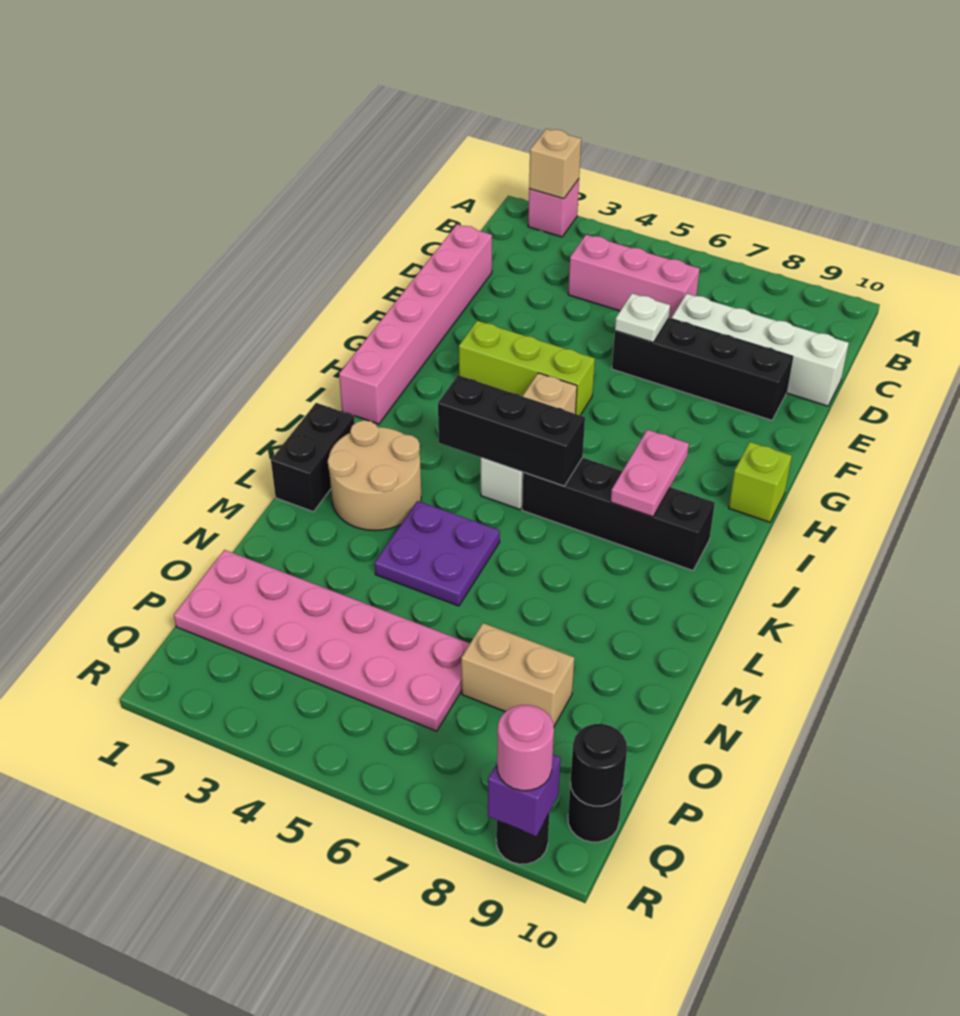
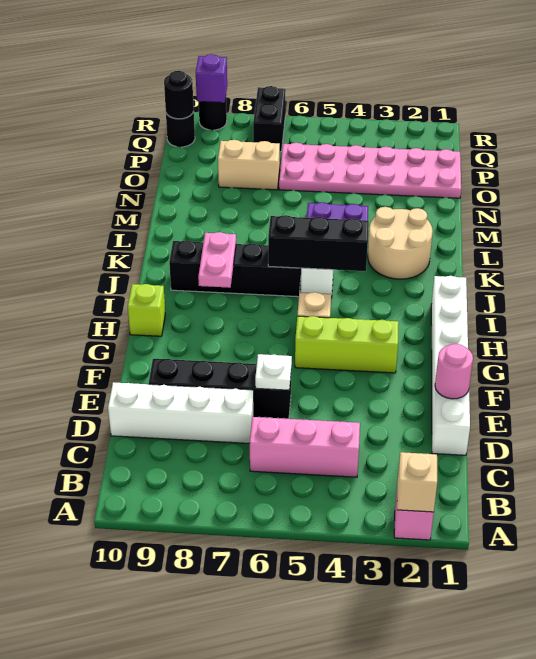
pink 1x6 brick [339,224,492,424] -> white 1x6 brick [431,276,470,455]
black 1x2 brick [271,403,355,512] -> black 1x2 brick moved to [253,86,286,152]
pink 1x1 round brick [497,705,554,791] -> pink 1x1 round brick moved to [435,344,473,399]

